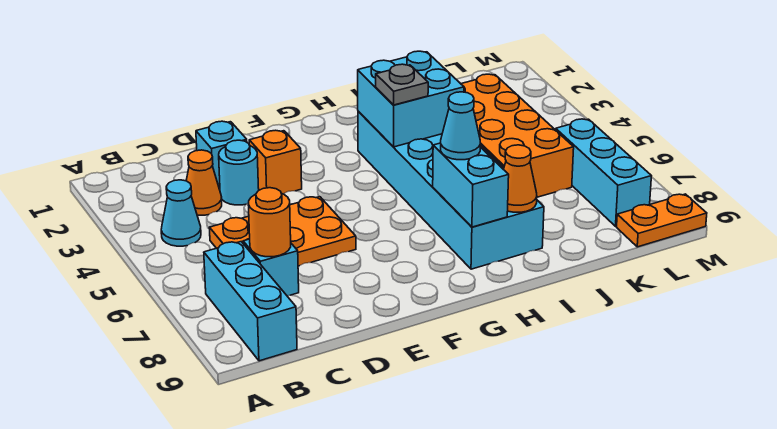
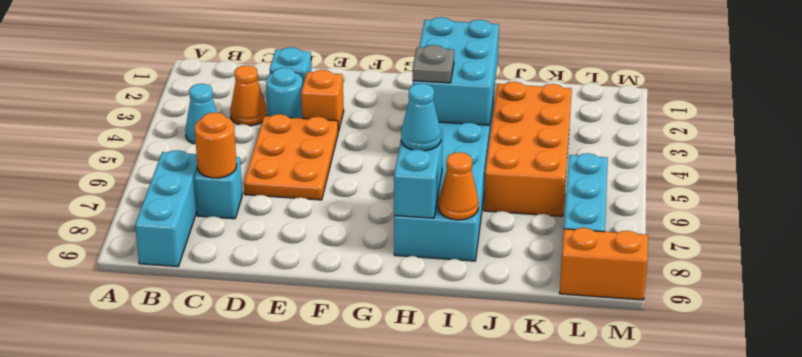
orange 2x3 plate [209,197,356,266] -> orange 2x3 plate turned to [244,114,338,200]
cyan 2x2 brick [358,51,464,147] -> cyan 2x3 brick [413,17,499,125]
orange 1x2 plate [617,194,707,247] -> orange 1x2 brick [560,228,648,300]

